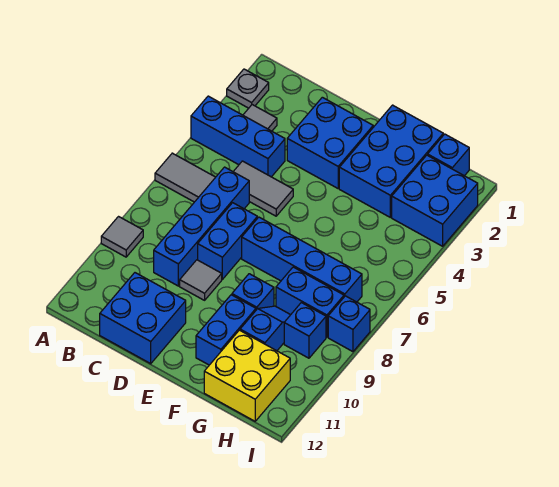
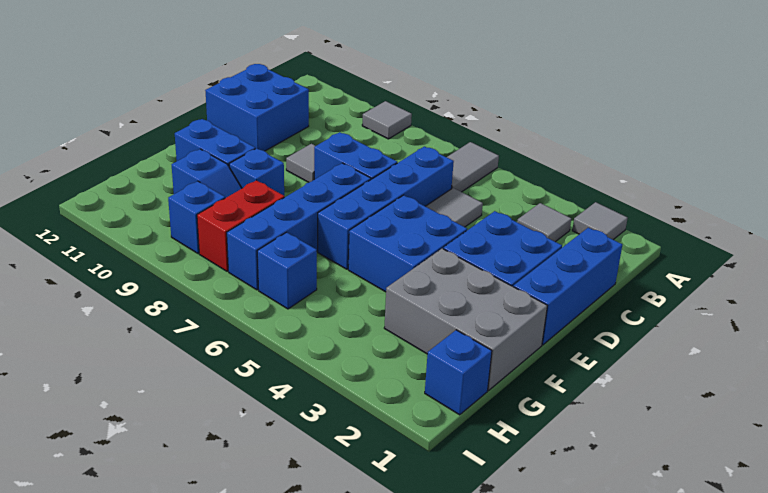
grey 1x1 plate [227,69,269,108] -> grey 1x1 tile [572,202,627,240]
blue 1x3 brick [191,96,285,177] -> blue 1x3 brick moved to [513,228,622,345]
blue 1x4 brick [154,167,249,286] -> blue 1x4 brick turned to [318,146,454,269]
blue 2x3 brick [339,105,443,217] -> grey 2x3 brick [384,249,547,390]
blue 1x2 brick [276,267,344,337] -> red 1x2 brick [197,180,284,271]
yellow 2x2 brick [204,330,290,421] -> none
blue 2x2 brick [392,155,478,246] -> blue 2x2 brick moved to [348,195,467,292]
blue 1x1 brick [328,296,370,352] -> blue 1x1 brick moved to [257,232,317,309]

